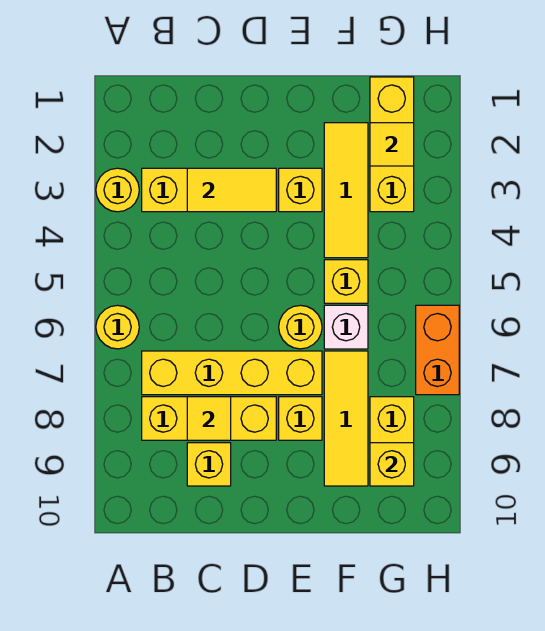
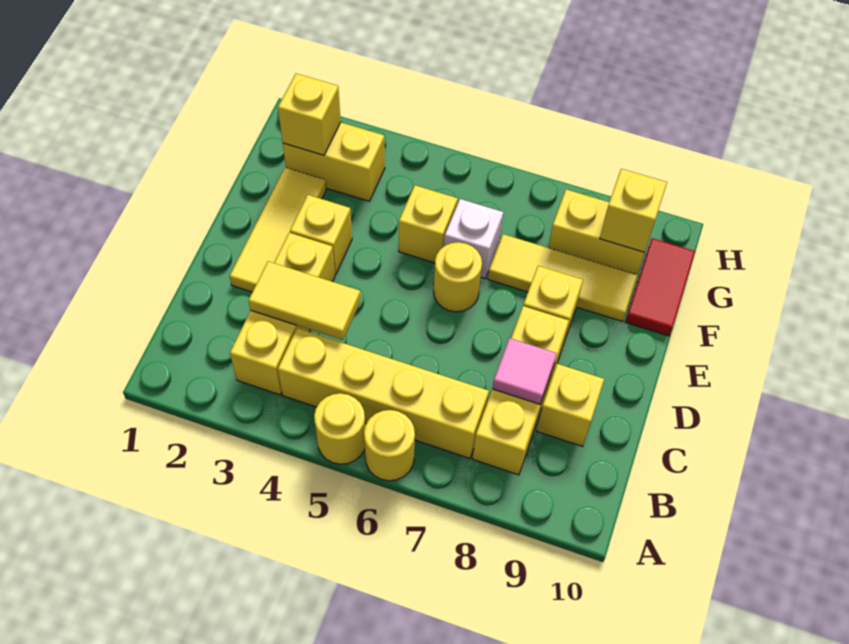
yellow 1x1 round brick [96,168,139,212] -> yellow 1x1 round brick moved to [314,393,365,464]
yellow 1x4 brick [142,351,322,395] -> yellow 1x4 brick turned to [278,328,489,458]
yellow 1x2 tile [187,168,276,212] -> yellow 1x2 tile turned to [249,261,361,340]
yellow 1x1 tile [187,397,231,440] -> pink 1x1 tile [493,338,557,404]
yellow 1x3 tile [324,123,368,258] -> yellow 1x3 tile turned to [230,168,326,292]
none -> red 1x2 tile [625,238,695,336]
yellow 1x3 brick [370,77,414,212] -> yellow 1x2 brick [283,122,385,201]
yellow 1x1 tile [370,123,414,166] -> yellow 1x1 brick [278,74,341,155]
orange 1x2 brick [416,305,459,395] -> none

